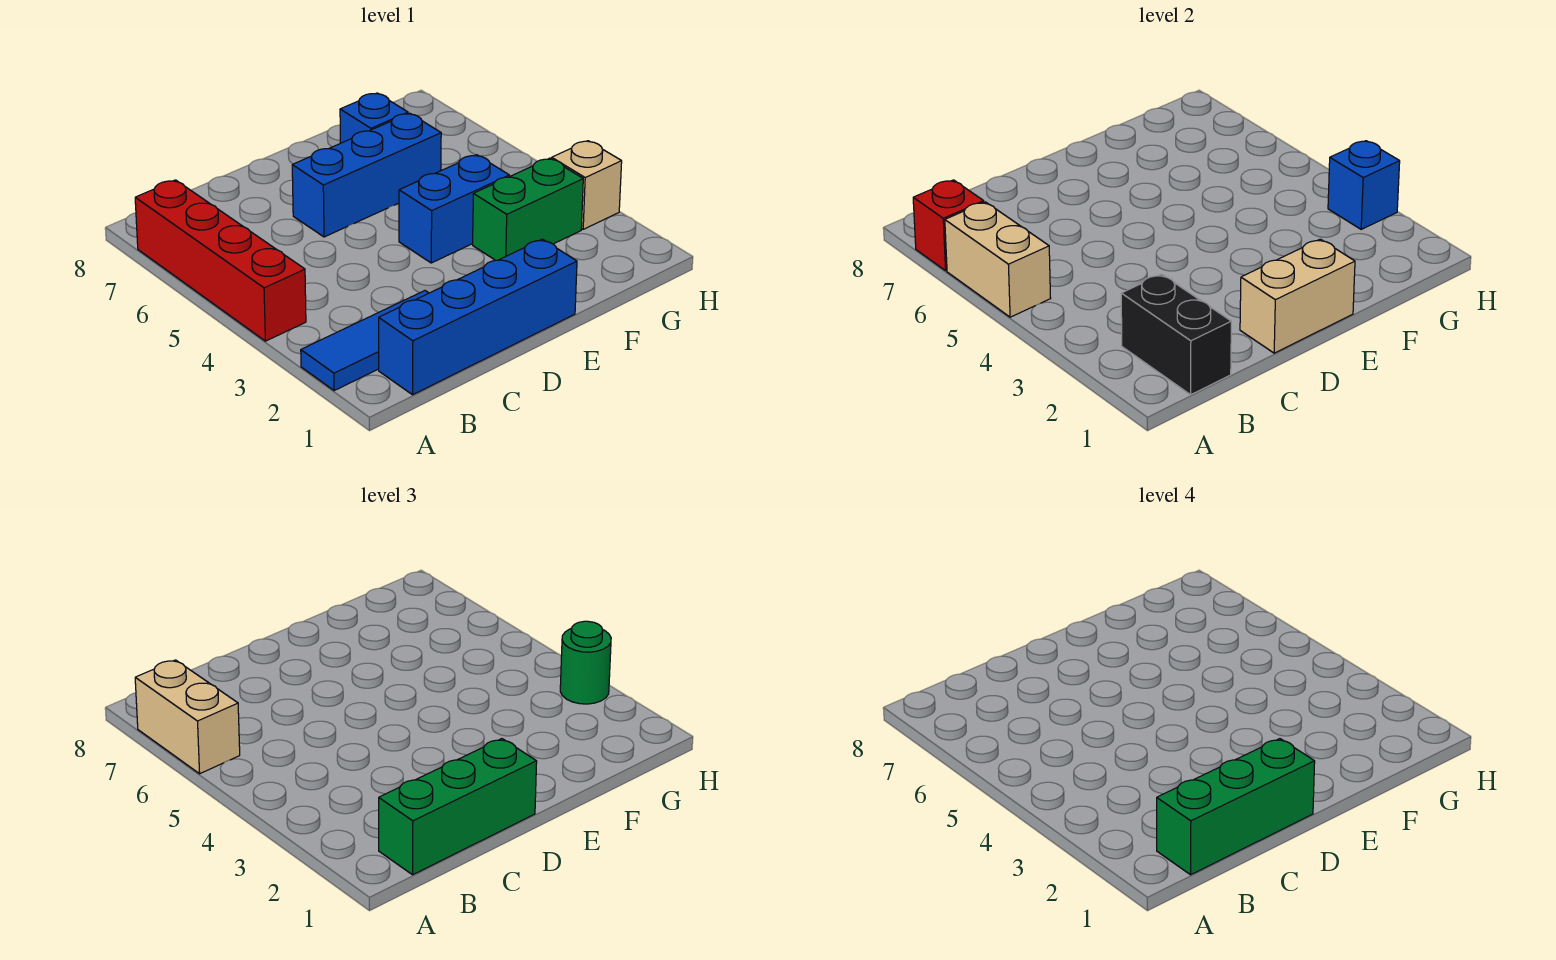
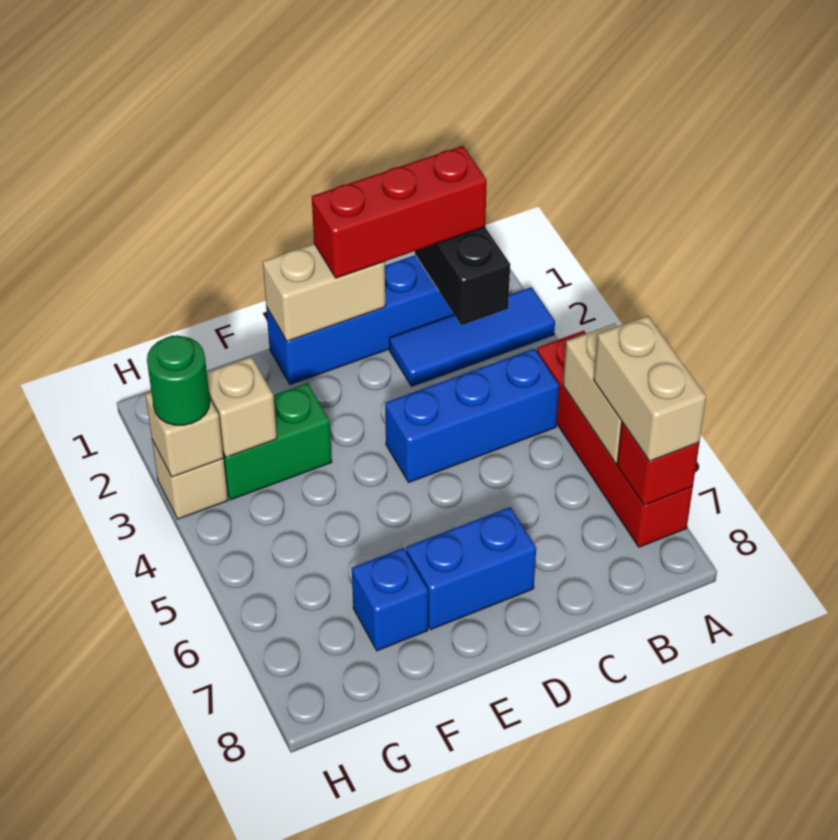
green 1x3 brick [379,739,537,875] -> red 1x3 brick [312,146,487,278]
green 1x3 brick [1157,739,1315,875] -> none
blue 1x3 brick [292,113,441,237] -> blue 1x3 brick moved to [385,349,559,482]
blue 1x2 brick [399,155,509,263] -> blue 1x2 brick moved to [406,507,536,629]
none -> tan 1x1 brick [207,357,277,457]
blue 1x1 brick [1328,141,1400,229] -> tan 1x1 brick [145,392,223,477]

